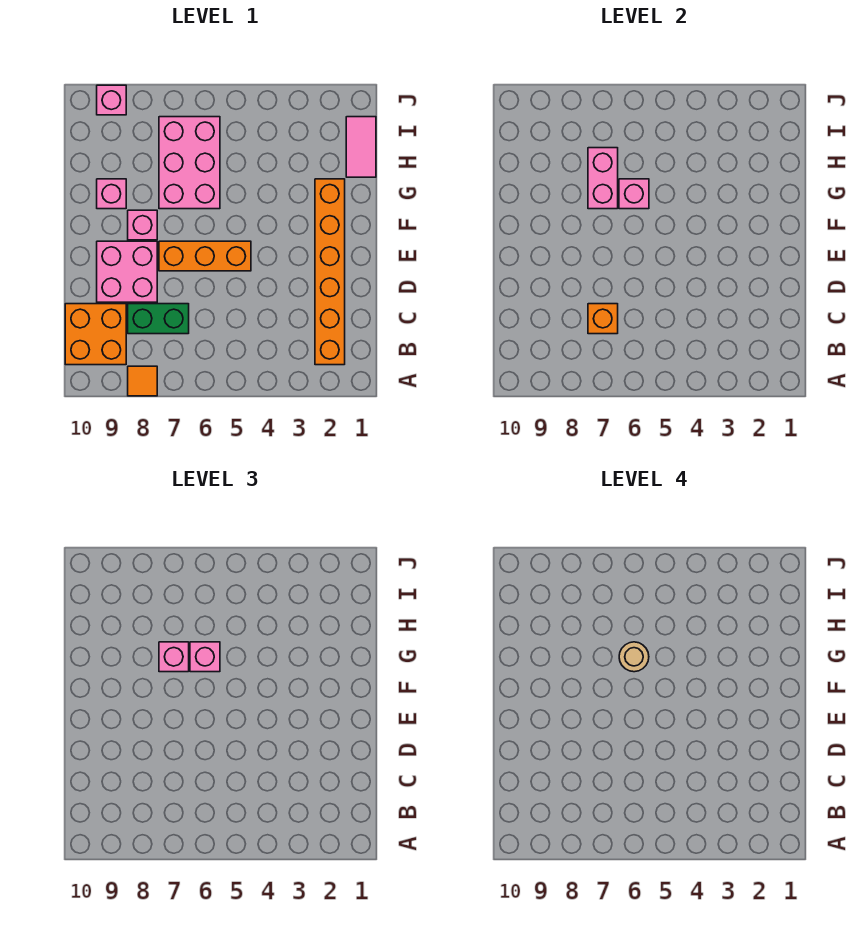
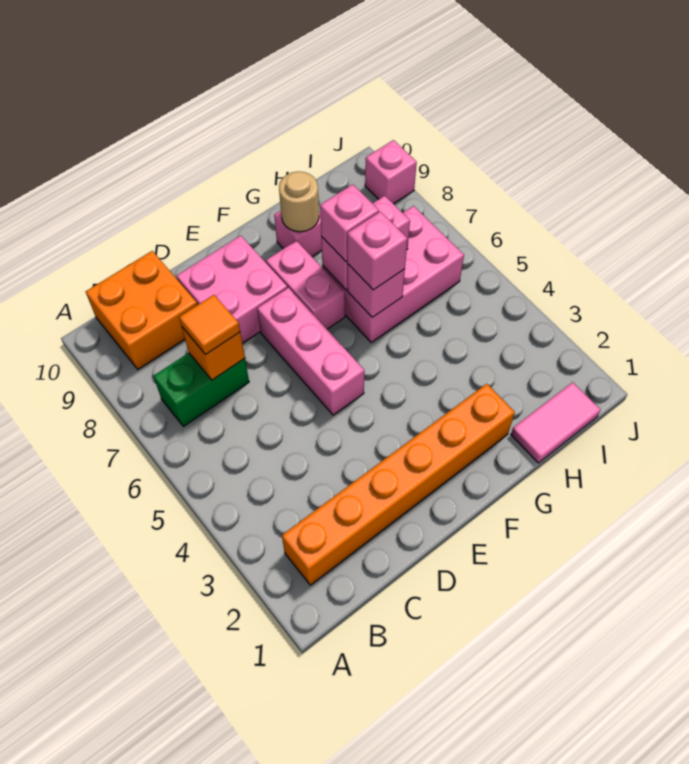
orange 1x1 tile [128,366,157,396] -> orange 1x1 tile moved to [179,295,240,354]
green 1x2 brick [128,304,189,334] -> green 1x2 brick turned to [154,353,249,427]
orange 1x3 brick [159,241,251,271] -> pink 1x3 brick [257,288,364,415]
pink 1x1 brick [128,210,157,240] -> pink 1x2 brick [266,241,345,329]
tan 1x1 round brick [619,642,649,672] -> tan 1x1 round brick moved to [279,172,319,232]

